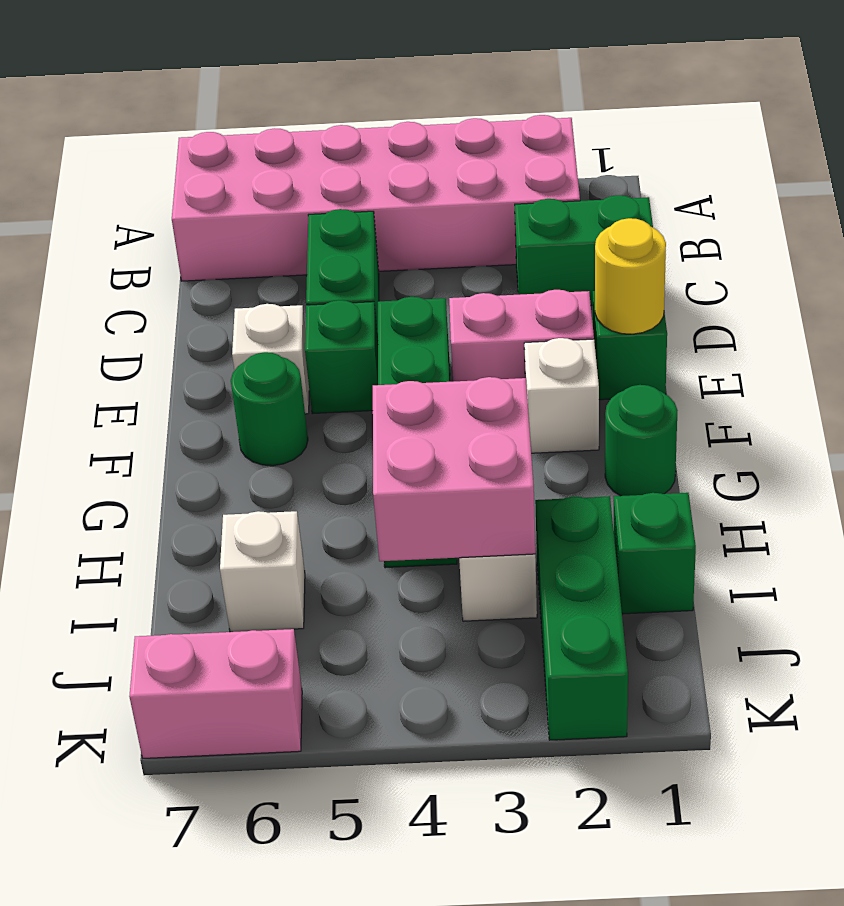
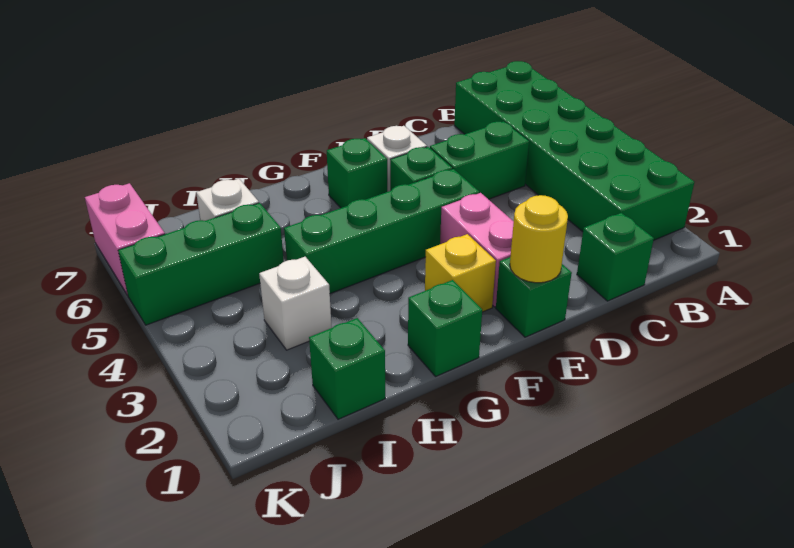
pink 2x6 brick [172,115,580,281] -> green 2x6 brick [454,61,694,240]
green 1x2 brick [515,195,653,305] -> green 1x1 brick [577,213,654,301]
white 1x1 brick [524,338,599,453] -> yellow 1x1 brick [425,234,496,312]
green 1x1 round brick [231,352,308,466] -> green 1x1 brick [327,138,387,208]
green 1x1 round brick [605,385,677,496] -> green 1x1 brick [408,280,482,377]
pink 2x2 brick [373,377,535,561] -> none
green 1x3 brick [535,496,628,740] -> green 1x3 brick moved to [118,203,284,325]

